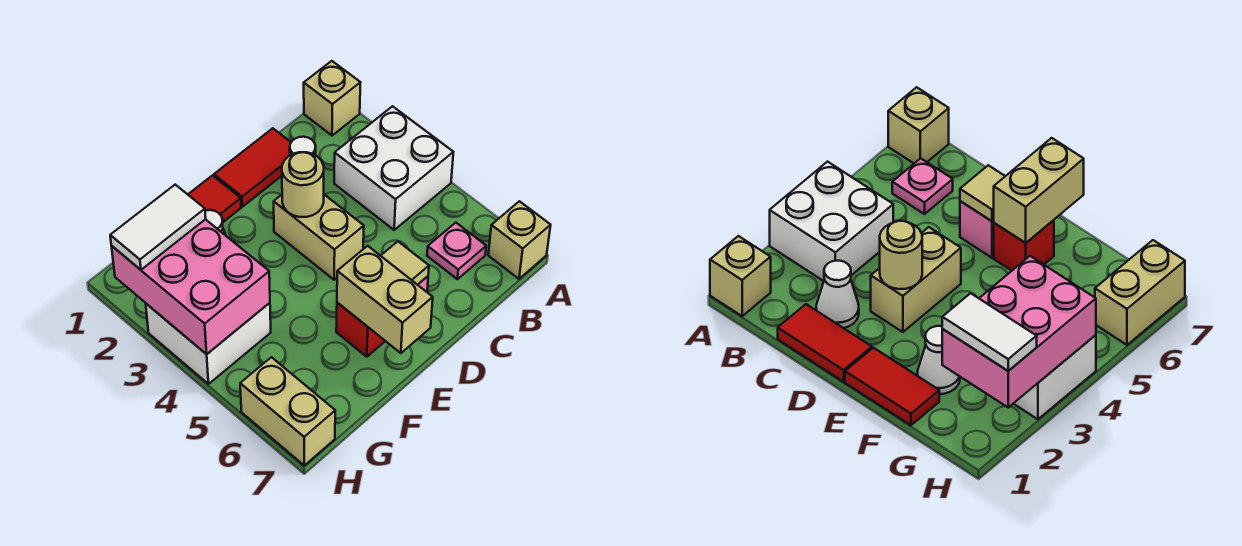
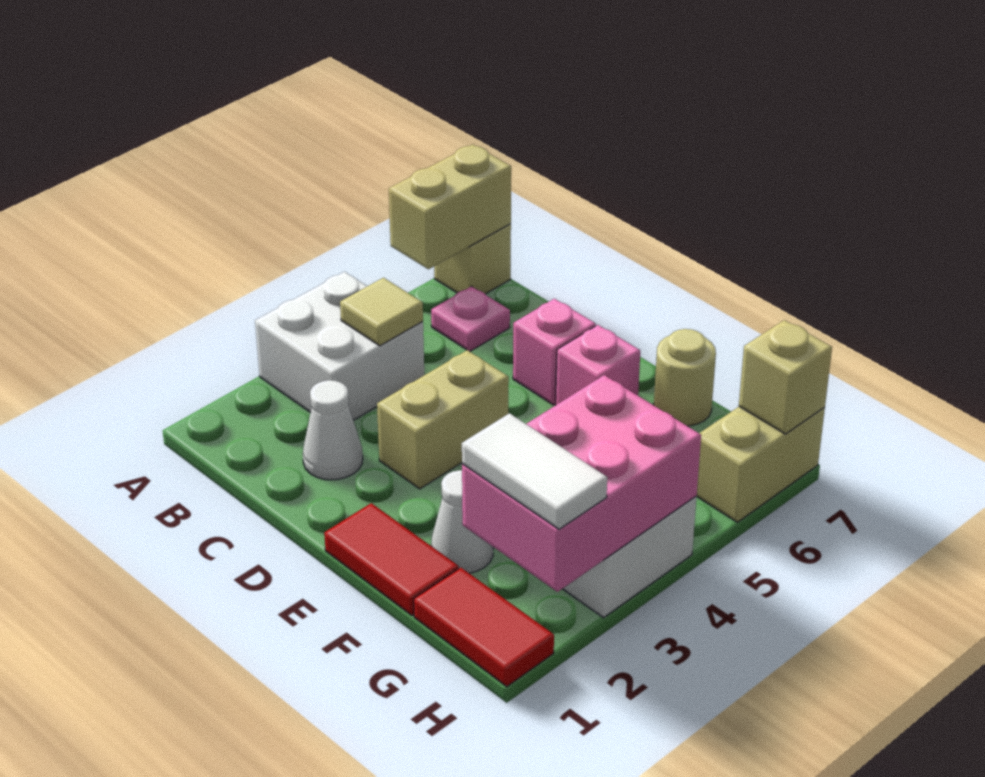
tan 1x1 brick [304,61,360,136] -> tan 1x1 brick moved to [739,320,832,434]
red 1x2 tile [214,128,291,206] -> red 1x2 tile moved to [414,568,554,687]
tan 1x1 round brick [282,152,324,217] -> tan 1x1 round brick moved to [654,329,716,426]
tan 1x1 tile [381,242,429,285] -> tan 1x1 tile moved to [340,278,423,346]
red 1x1 brick [336,303,385,357] -> pink 1x1 brick [556,325,640,405]
tan 1x2 brick [337,246,433,353] -> tan 1x2 brick moved to [389,144,511,269]

